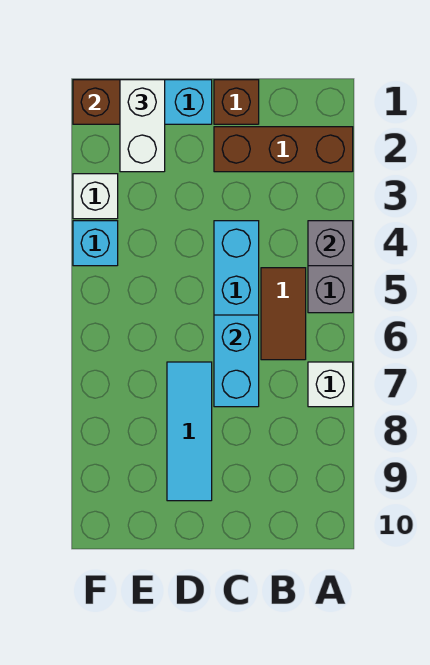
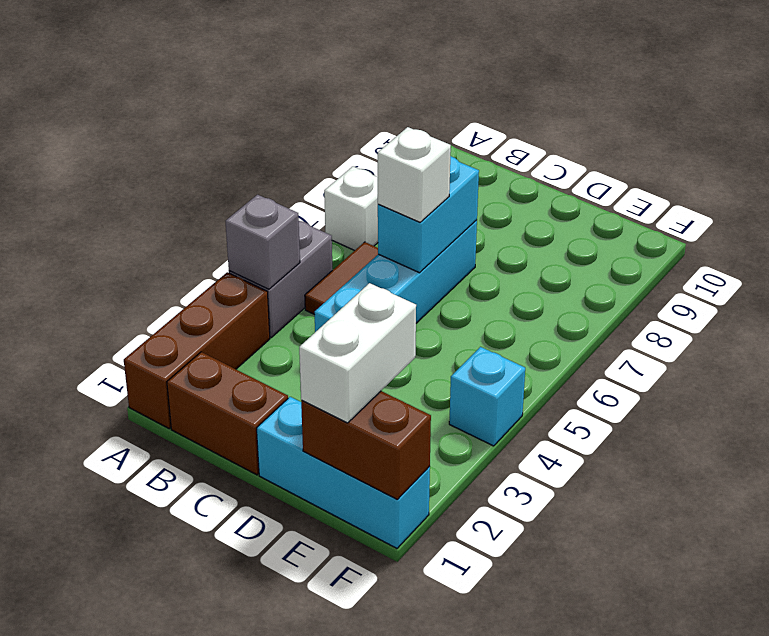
brown 1x3 brick [214,127,353,172] -> brown 1x3 brick turned to [124,272,270,428]
brown 1x1 brick [214,80,259,124] -> brown 1x2 brick [167,352,288,475]
cyan 1x3 tile [167,362,212,501] -> none
white 1x1 brick [73,174,118,219] -> white 1x1 brick moved to [378,127,451,222]

